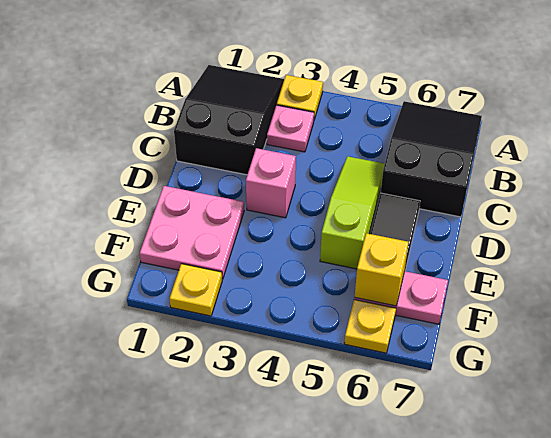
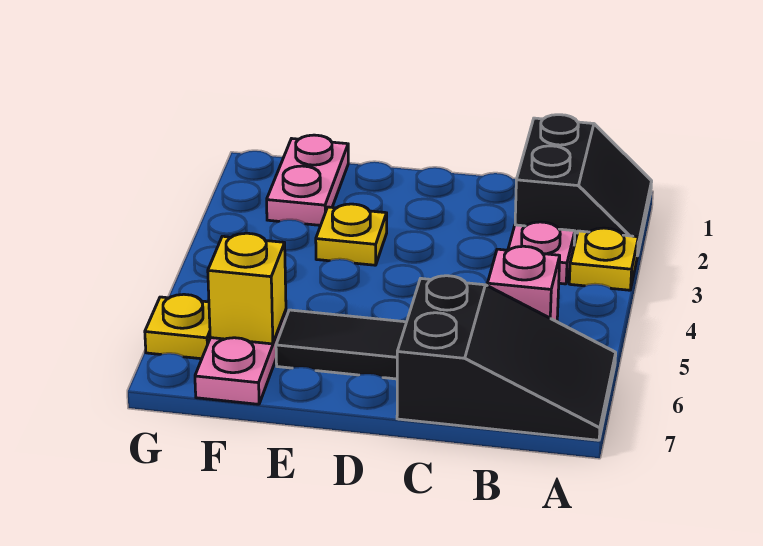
black 2x3 slope [174,65,284,175] -> black 2x2 slope [515,115,652,256]
lime 1x3 slope [320,156,385,269] -> none
pink 1x1 brick [246,148,296,218] -> pink 1x1 brick moved to [487,246,560,322]
pink 2x2 plate [140,186,244,279] -> pink 1x2 plate [267,135,348,225]
yellow 1x1 plate [170,264,222,316] -> yellow 1x1 plate moved to [316,204,387,265]

